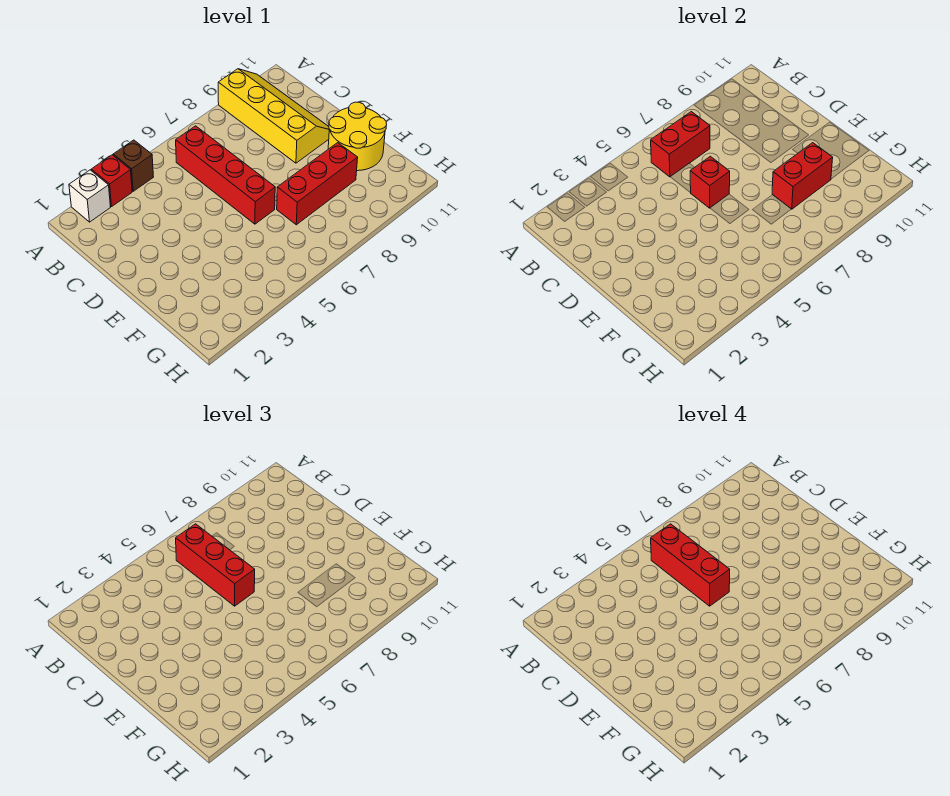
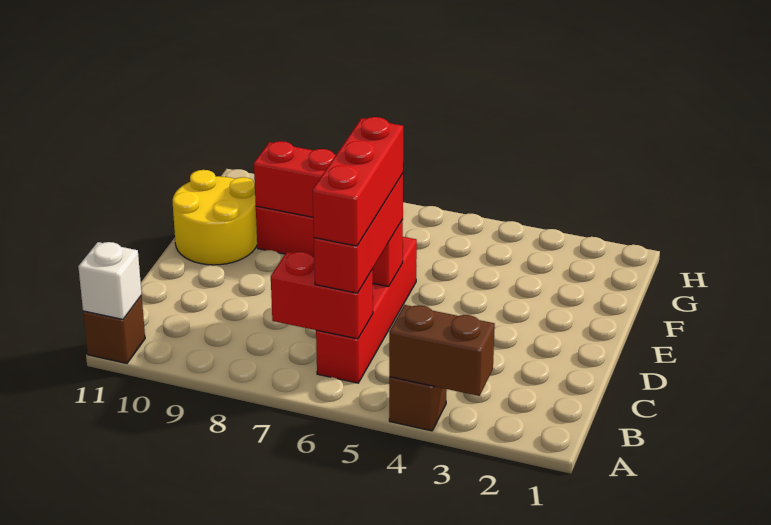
white 1x1 brick [69,170,110,222] -> white 1x1 brick moved to [78,242,142,319]
red 1x1 brick [91,155,132,207] -> none
none -> brown 1x2 brick [389,305,495,396]
yellow 2x4 slope [218,69,329,163] -> none
none -> brown 1x1 brick [83,296,145,363]

